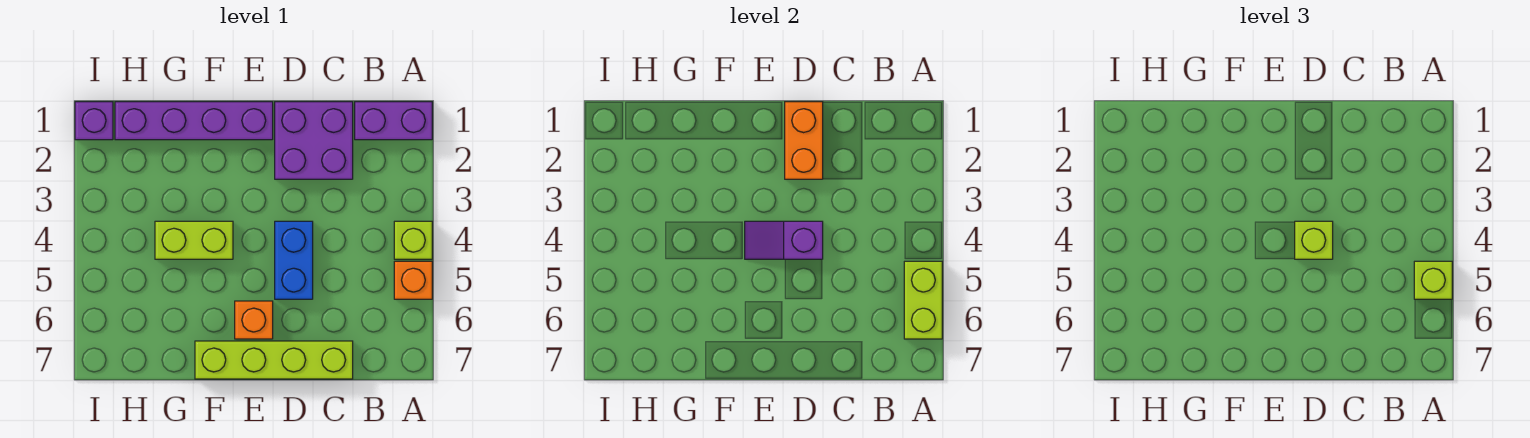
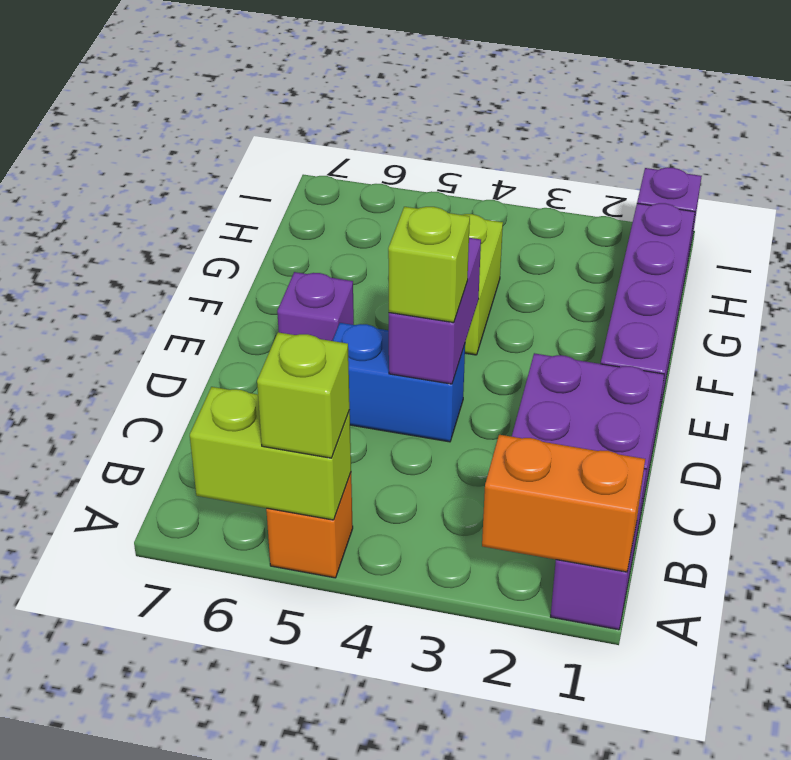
lime 1x1 brick [394,221,432,259] -> none
lime 1x4 brick [195,341,353,379] -> none
orange 1x2 brick [785,102,823,179] -> orange 1x2 brick moved to [482,435,645,572]
purple 1x2 slope [745,221,823,259] -> purple 1x2 brick [389,238,481,384]
orange 1x1 brick [235,301,273,339] -> purple 1x1 brick [277,272,354,341]

